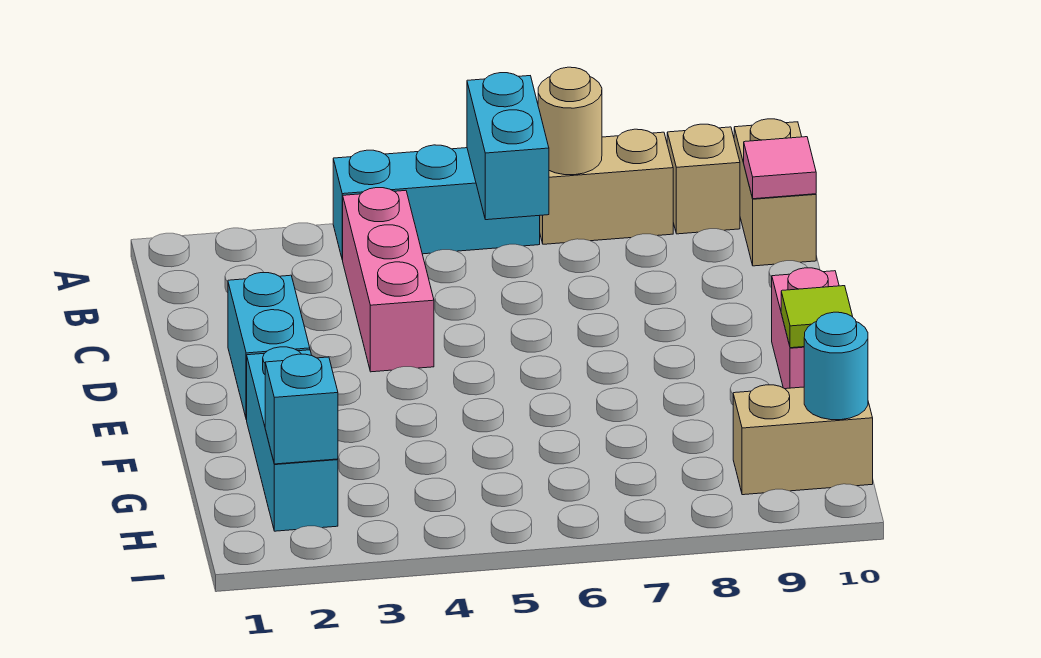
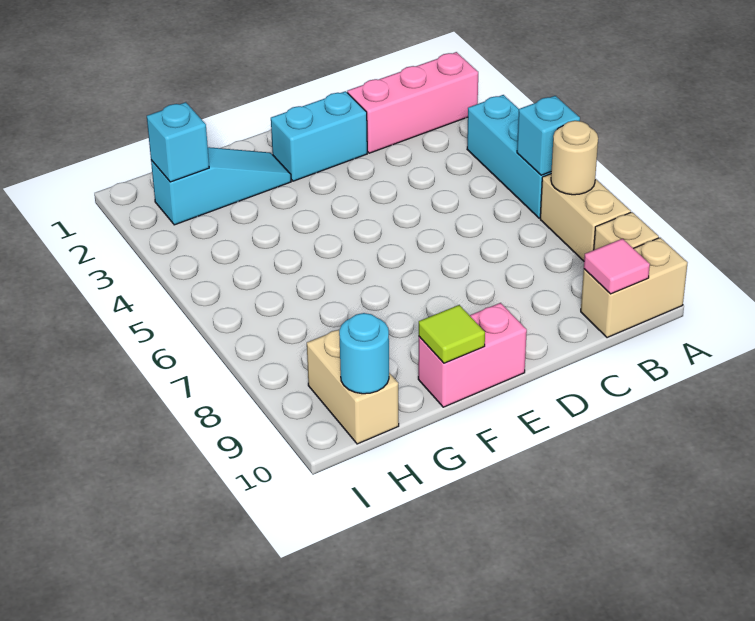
cyan 1x2 brick [467,73,549,220] -> cyan 1x1 brick [517,96,580,175]
pink 1x3 brick [343,188,434,372] -> pink 1x3 brick moved to [347,52,478,153]
cyan 1x3 brick [247,347,338,531] -> cyan 1x3 slope [151,147,291,225]

